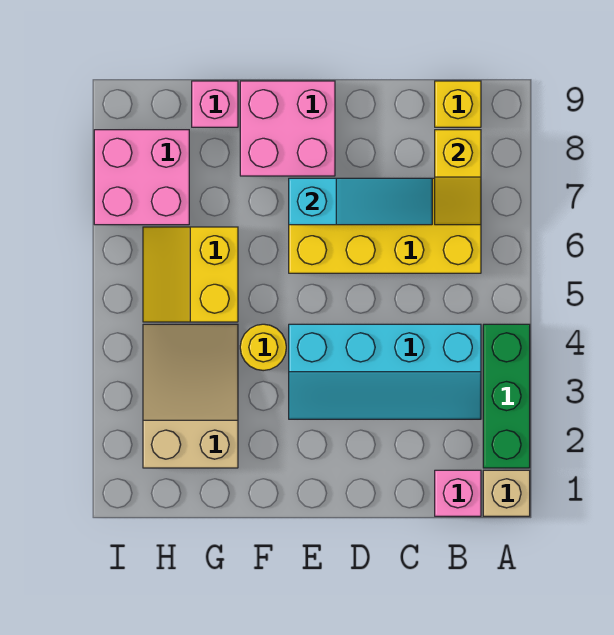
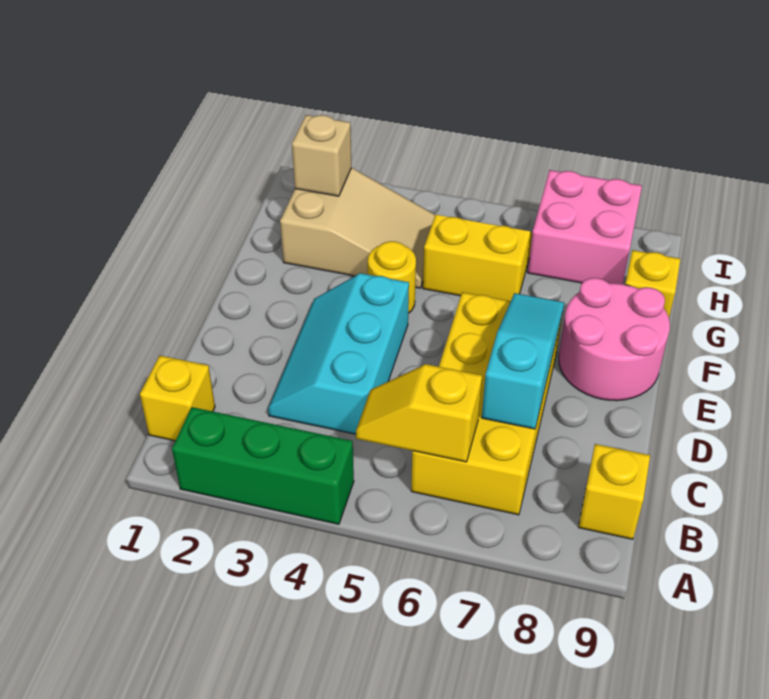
tan 1x1 brick [483,470,530,516] -> tan 1x1 brick moved to [292,115,352,196]
pink 1x1 brick [435,470,481,516] -> yellow 1x1 brick [140,356,215,441]
cyan 2x4 slope [289,324,481,419] -> cyan 2x3 slope [268,273,409,434]
yellow 1x2 slope [435,130,481,225] -> yellow 1x2 slope moved to [356,364,482,462]
cyan 1x3 slope [289,178,432,225] -> cyan 1x3 slope turned to [482,293,564,429]
pink 2x2 brick [240,81,335,176] -> pink 2x2 round brick [559,278,670,401]
pink 1x1 brick [192,81,238,127] -> yellow 1x1 brick [625,250,680,317]

